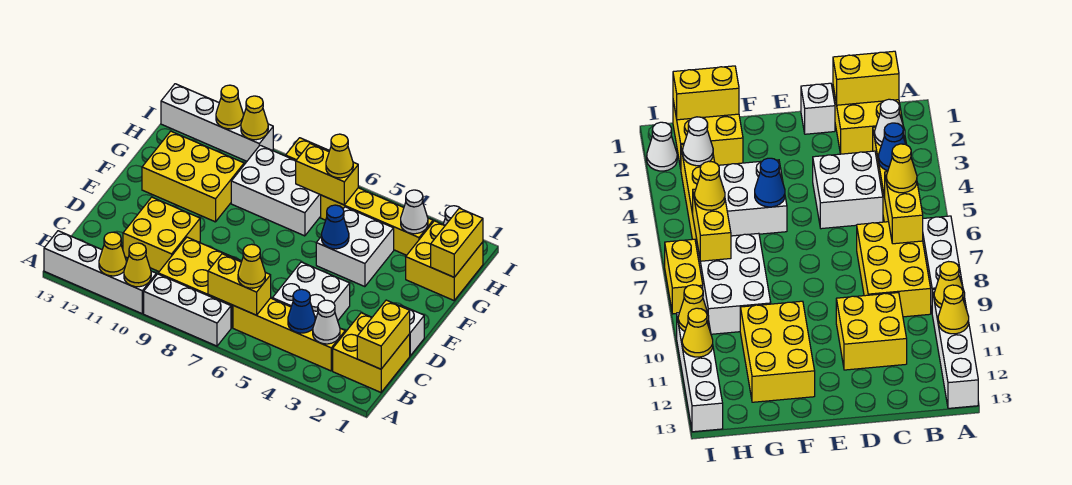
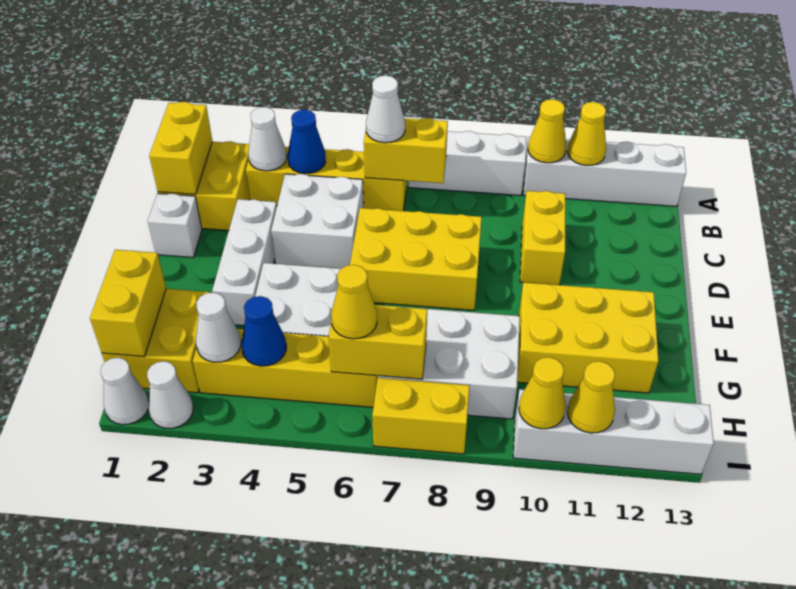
yellow 1x1 cone [238,244,265,288] -> white 1x1 cone [366,75,405,143]
yellow 2x3 brick [158,237,242,328] -> yellow 2x3 brick moved to [350,208,482,310]
yellow 2x2 brick [123,197,200,271] -> yellow 1x2 brick [520,191,565,285]
none -> white 1x3 brick [212,199,277,326]
blue 1x1 cone [322,205,349,249] -> blue 1x1 cone moved to [242,296,286,366]
none -> white 1x1 cone [101,358,149,425]

